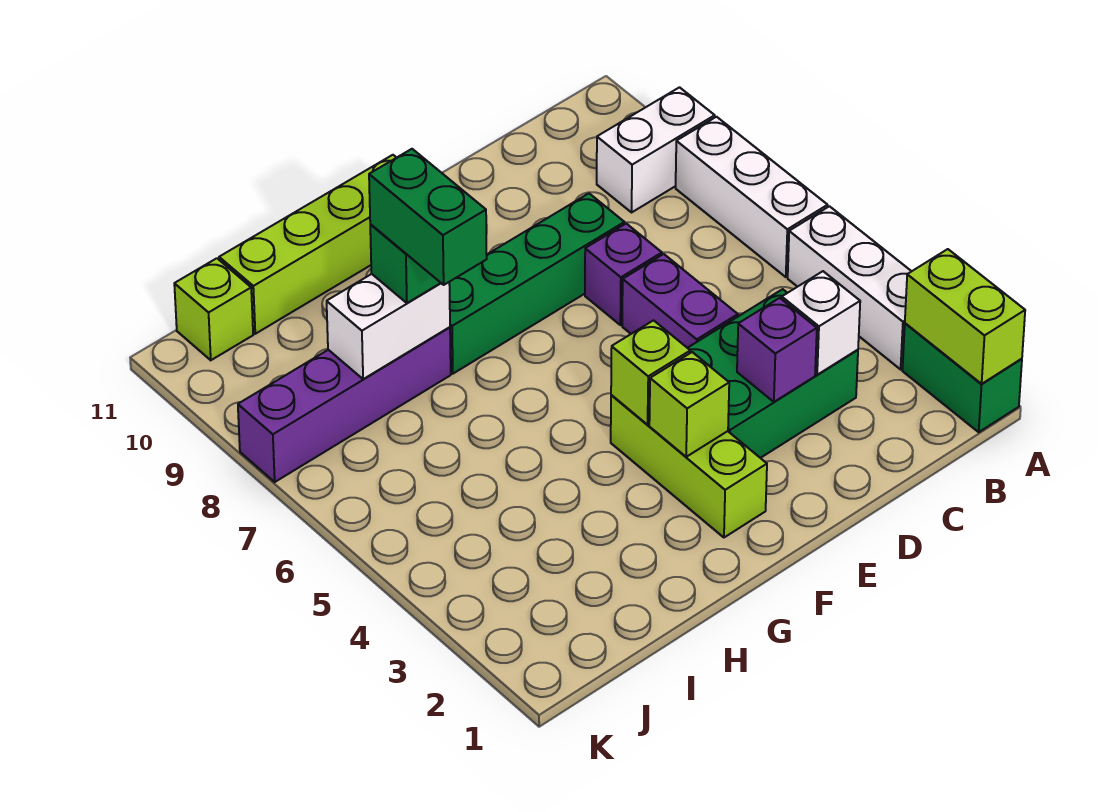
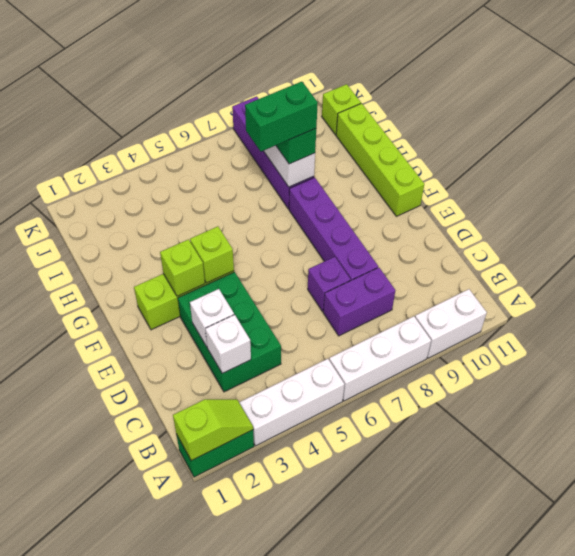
lime 1x2 brick [905,249,1025,384] -> lime 1x2 slope [173,399,253,461]
white 1x2 brick [597,87,715,212] -> white 1x2 brick turned to [415,289,487,358]
purple 1x1 brick [737,298,817,402] -> white 1x1 brick [190,289,234,347]
purple 1x2 brick [622,254,738,348] -> purple 1x2 brick moved to [323,268,395,336]
green 1x4 brick [449,193,624,374] -> purple 1x4 brick [289,177,378,280]

